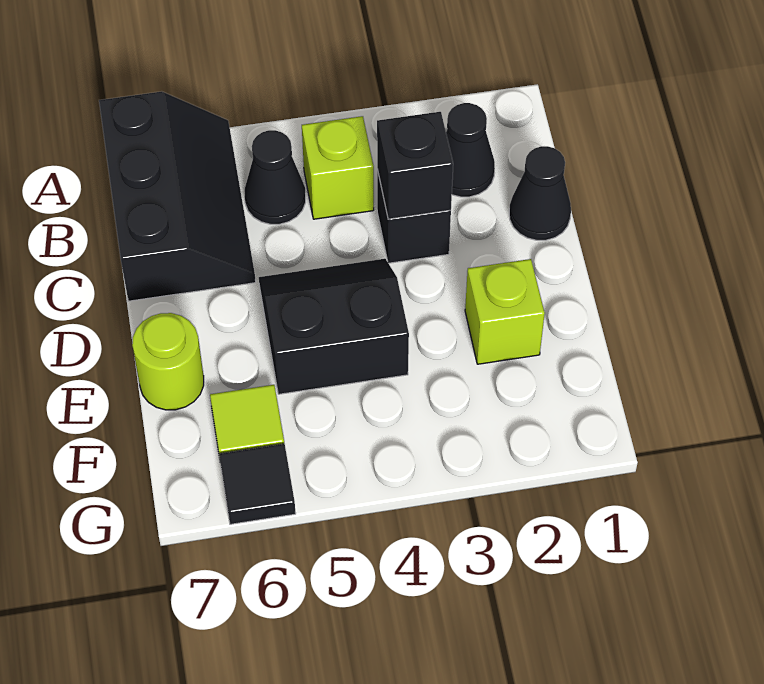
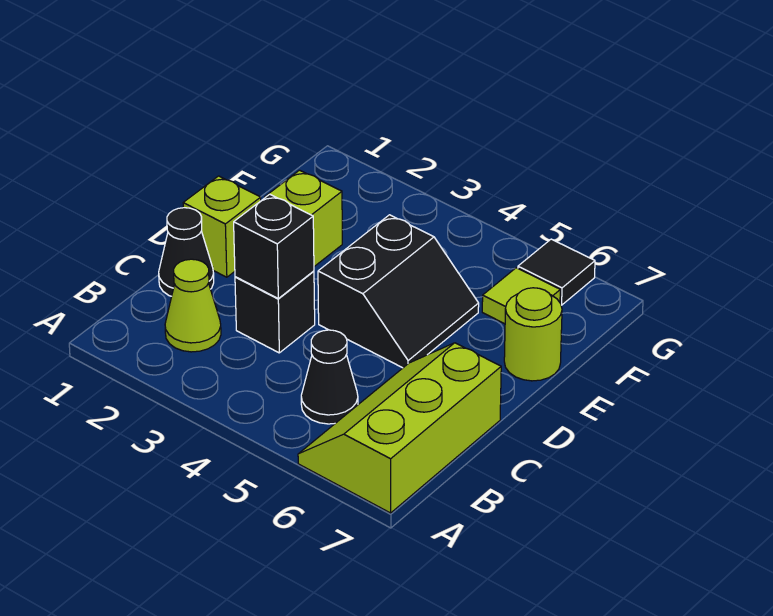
black 2x3 slope [99,91,256,301] -> lime 2x3 slope [298,343,501,513]
black 1x1 cone [446,103,495,197] -> lime 1x1 cone [165,259,221,352]
lime 1x1 brick [302,116,374,219] -> lime 1x1 brick moved to [183,176,261,277]
black 2x2 slope [259,259,409,394] -> black 2x2 slope turned to [318,215,479,368]

